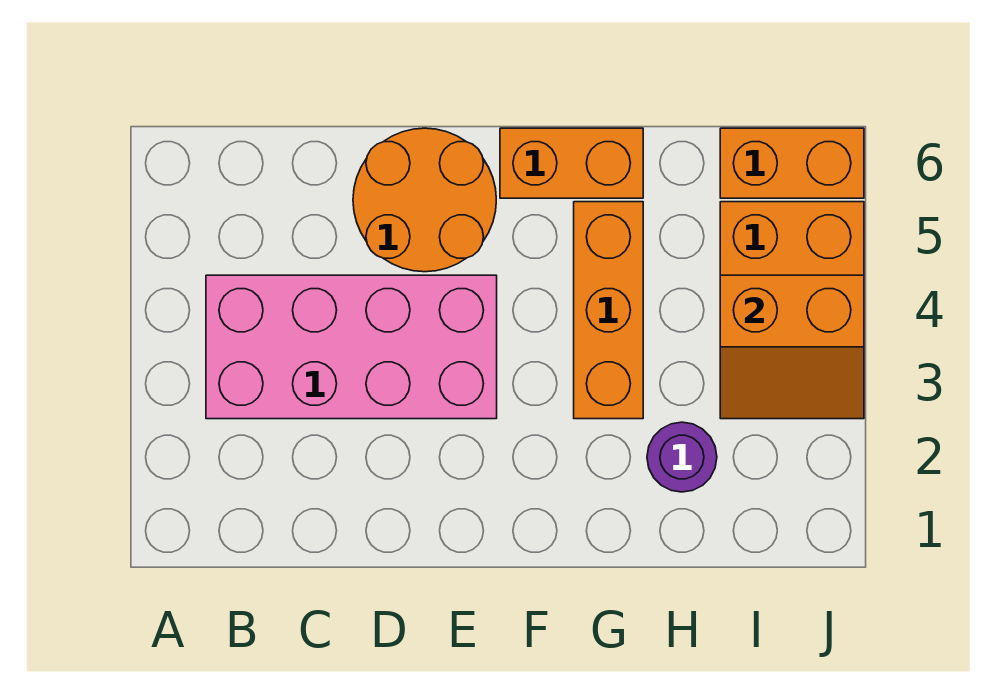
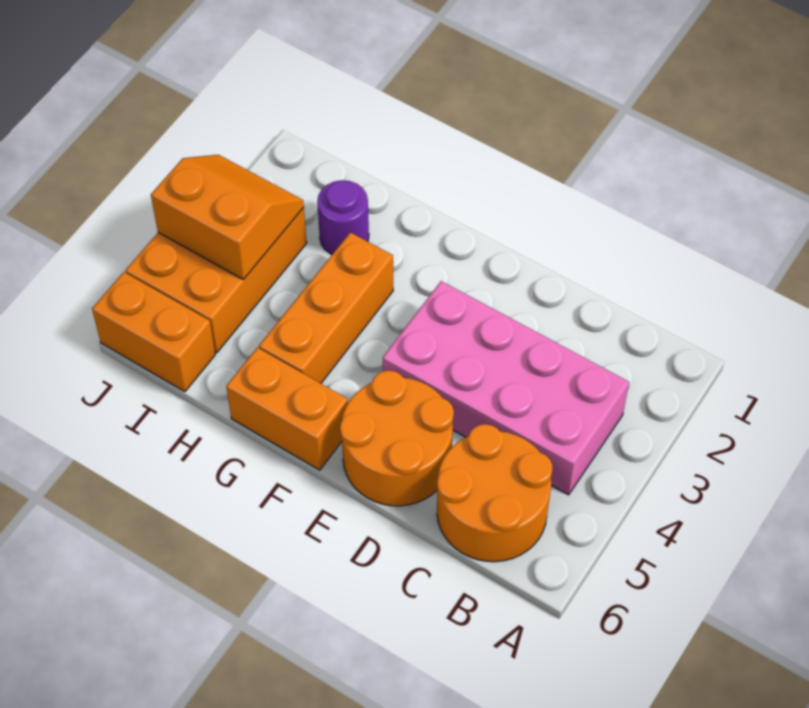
none -> orange 2x2 round brick [437,424,552,562]

